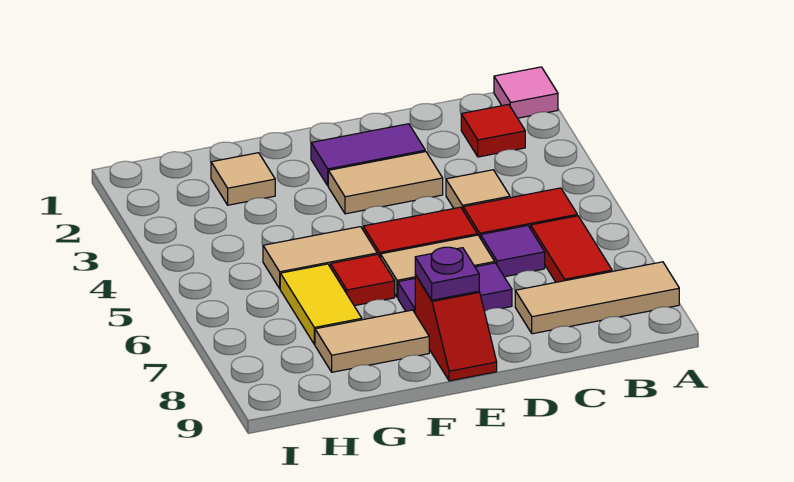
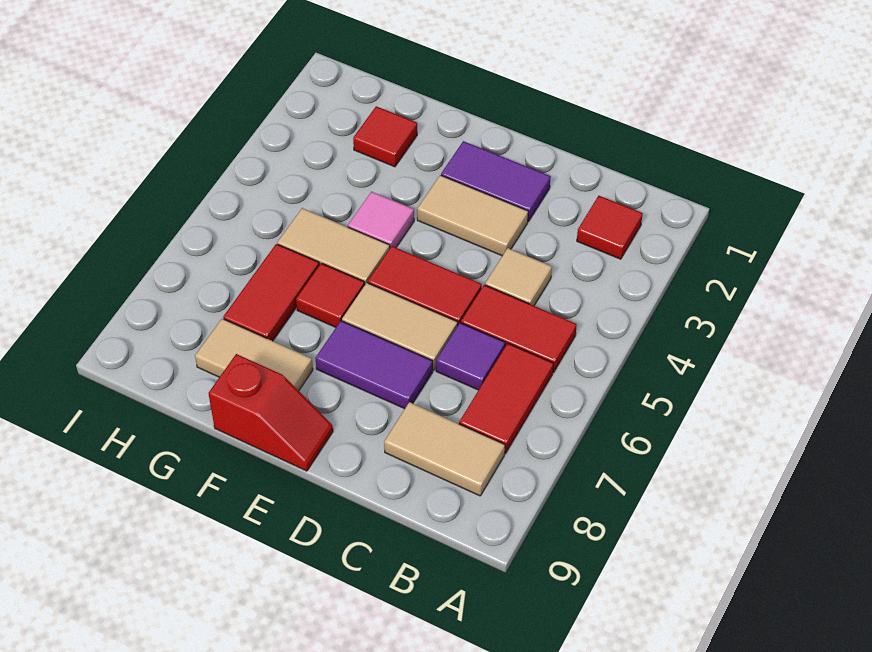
pink 1x1 tile [494,67,558,118] -> pink 1x1 tile moved to [348,192,414,248]
tan 1x3 tile [515,262,679,334] -> tan 1x2 tile [384,402,505,496]
red 1x2 slope [415,275,497,381] -> red 1x2 slope turned to [208,354,333,471]
purple 1x1 plate [415,247,479,300] -> none
tan 1x1 tile [211,153,275,205] -> red 1x1 tile [353,106,417,167]
yellow 1x2 tile [280,264,362,344] -> red 1x2 tile [223,244,319,341]

